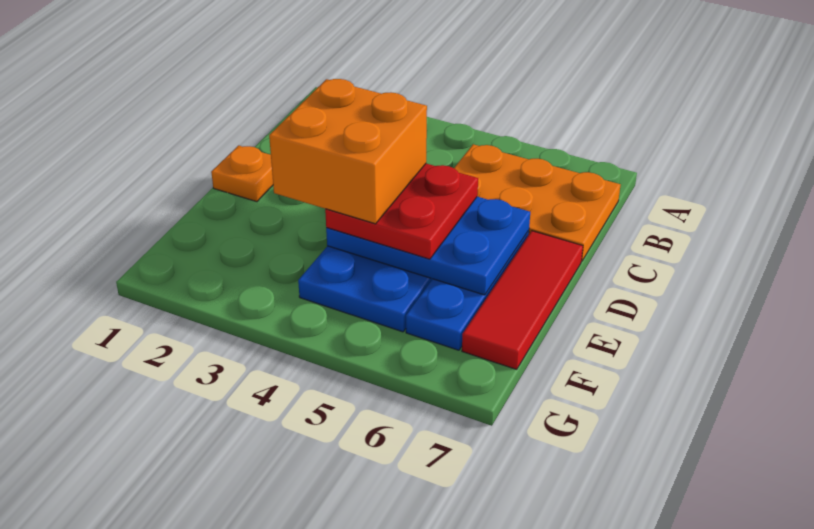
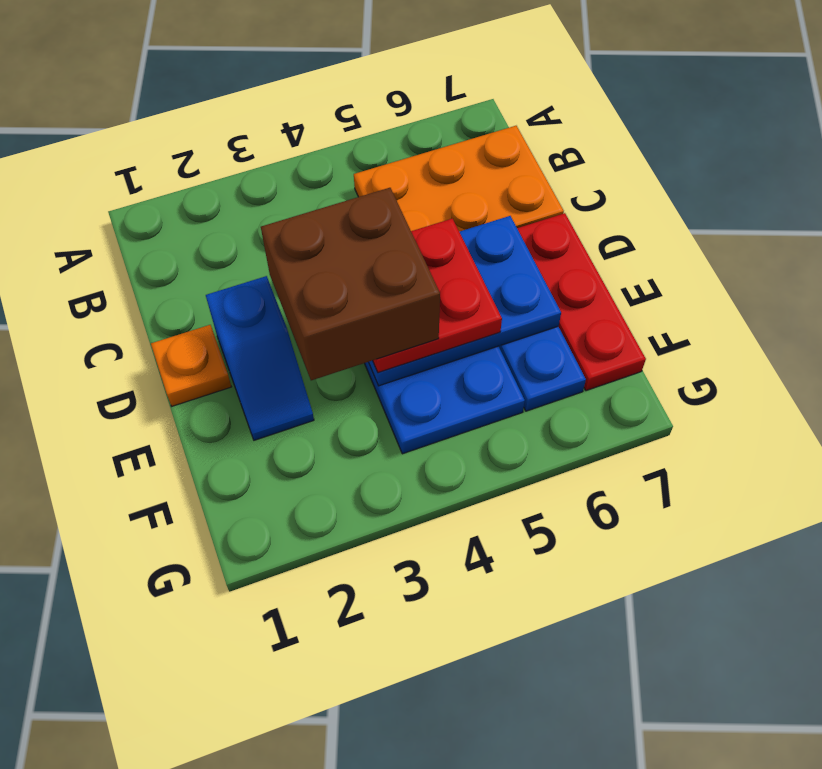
none -> blue 1x2 slope [206,276,314,440]
orange 2x2 brick [269,79,427,224] -> brown 2x2 brick [261,188,440,380]
red 1x3 tile [462,231,583,369] -> red 1x3 plate [517,213,646,391]

